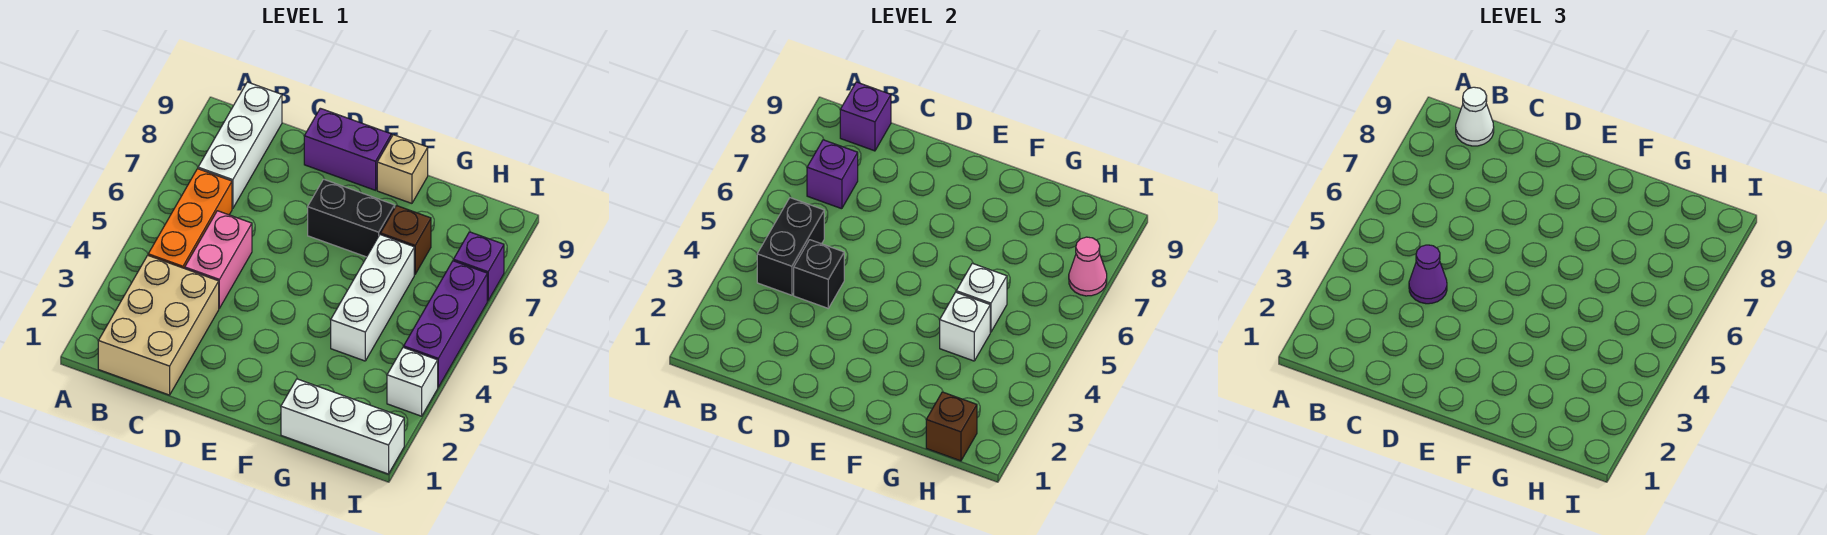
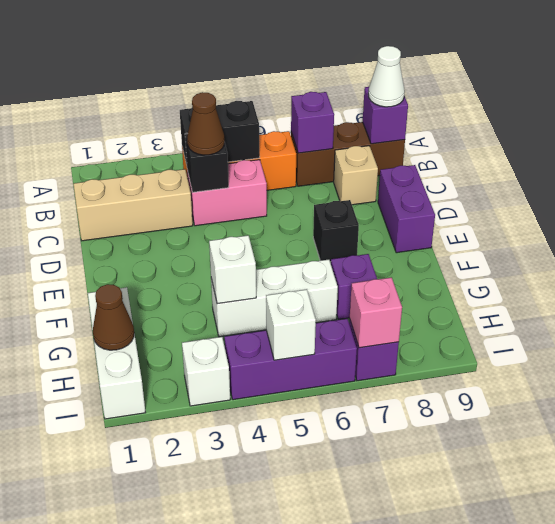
tan 2x3 brick [98,255,219,395] -> tan 1x3 brick [74,169,193,241]
white 1x3 brick [198,82,282,209] -> brown 1x3 brick [291,122,405,186]
purple 1x1 cone [1409,245,1447,304] -> brown 1x1 cone [187,92,224,155]
black 1x2 brick [308,179,395,257] -> black 1x1 brick [313,200,359,262]
tan 1x1 brick [377,135,428,203] -> tan 1x1 brick moved to [334,146,378,205]
white 1x1 brick [956,263,1007,332] -> white 1x1 brick moved to [266,289,316,360]
brown 1x1 brick [381,206,431,274] -> purple 1x1 brick [331,254,377,320]
brown 1x1 brick [926,392,977,461] -> brown 1x1 cone [93,284,134,350]
pink 1x1 cone [1069,237,1107,296] -> pink 1x1 brick [350,277,402,348]

